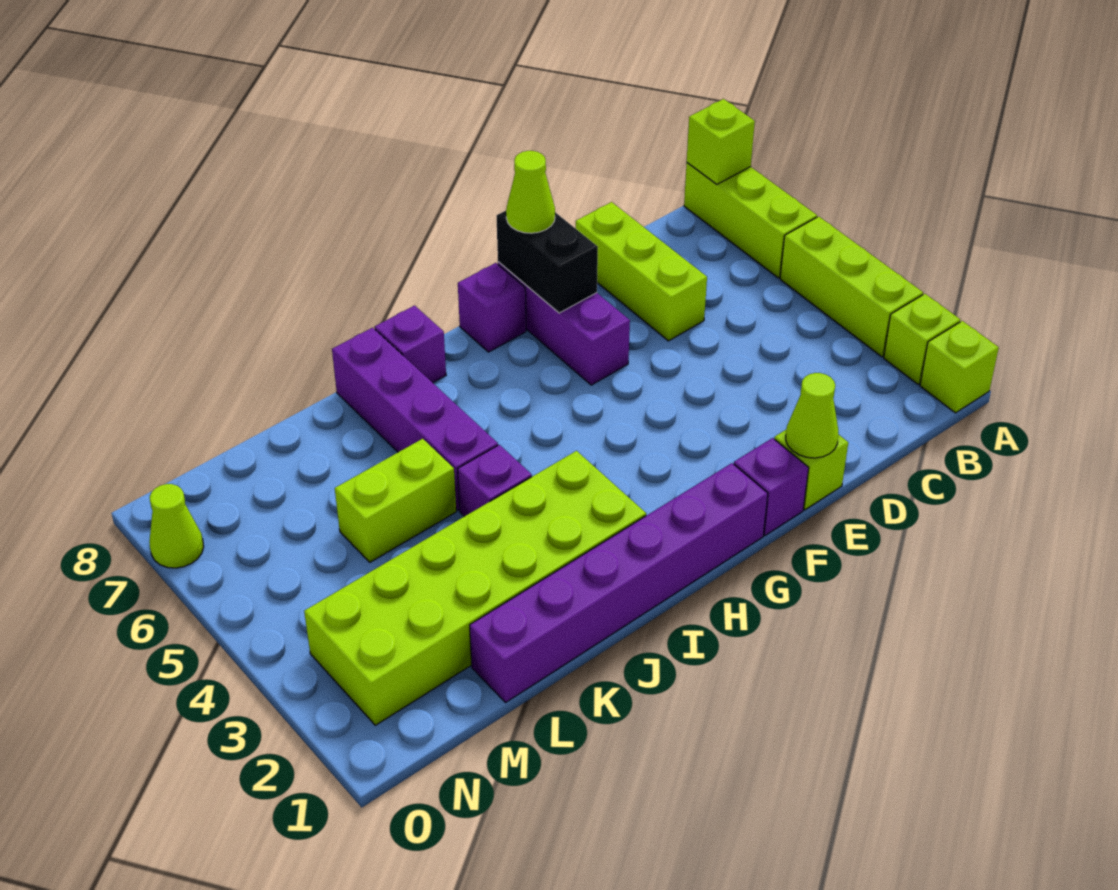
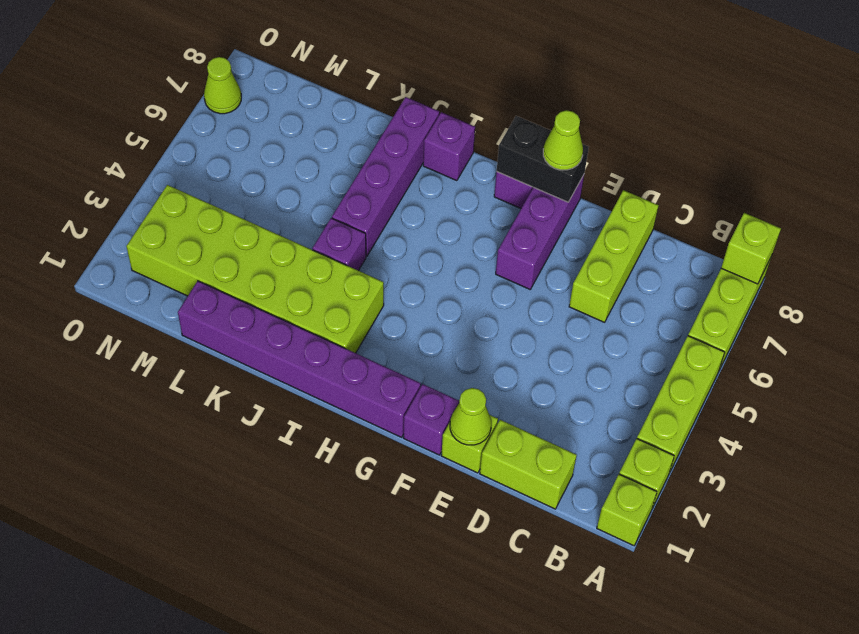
black 1x2 brick [497,211,598,313] -> black 1x2 brick turned to [497,116,589,202]
lime 1x2 brick [335,439,456,562] -> lime 1x2 brick moved to [480,420,577,509]

